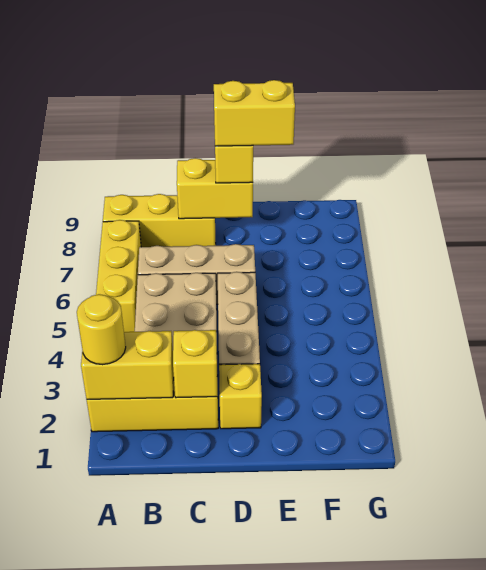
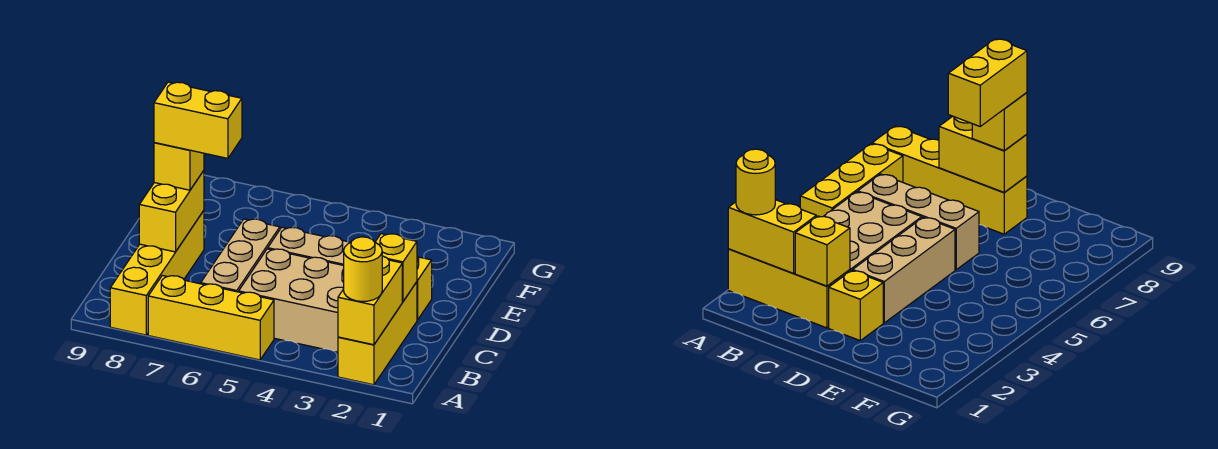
yellow 1x3 brick [103,194,216,247] -> yellow 1x4 brick [110,211,204,335]
yellow 1x2 brick [214,80,295,146] -> yellow 1x2 brick turned to [154,82,242,158]

